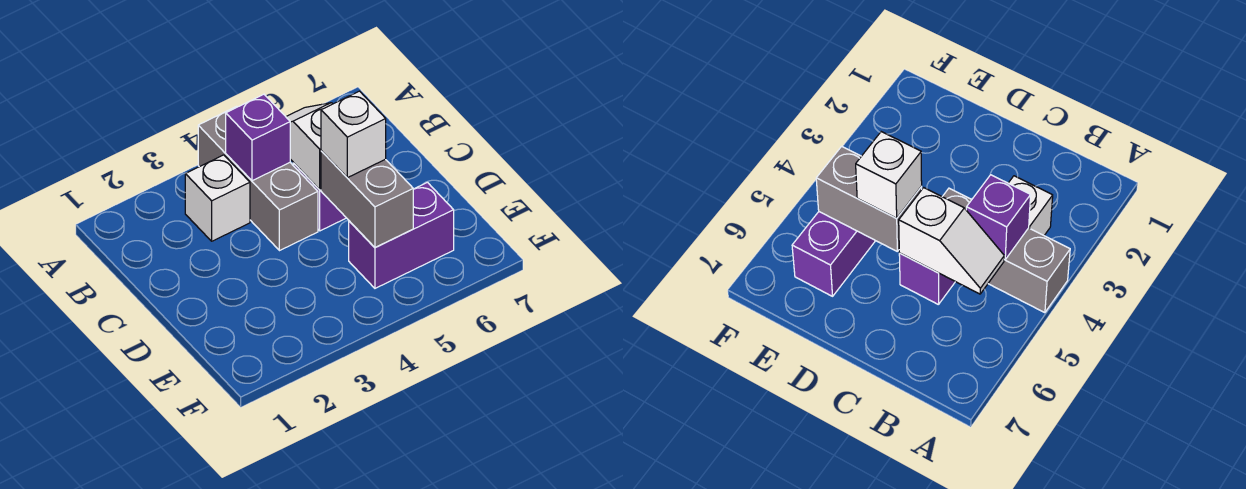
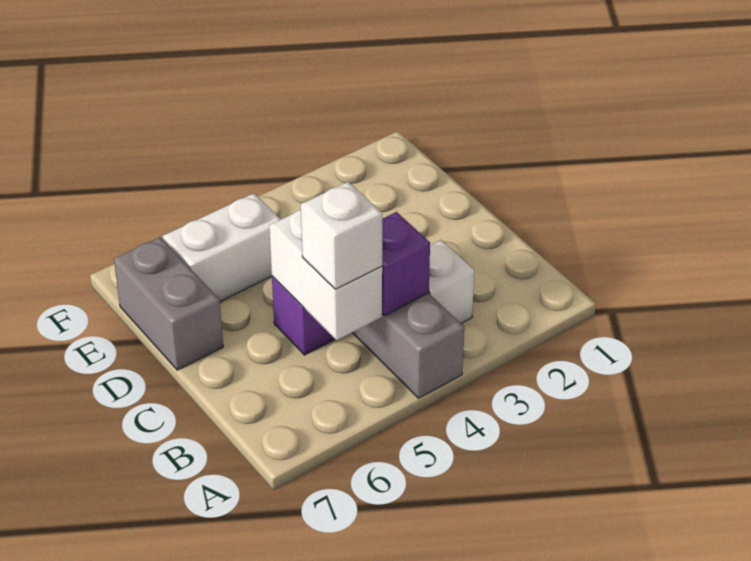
white 1x2 slope [286,103,332,190] -> white 1x2 brick [269,210,382,340]
grey 1x2 brick [321,151,413,248] -> grey 1x2 brick moved to [114,237,223,370]
white 1x1 brick [321,91,386,178] -> white 1x1 brick moved to [301,182,382,289]
purple 1x2 brick [349,182,454,288] -> white 1x2 brick [163,193,281,301]

